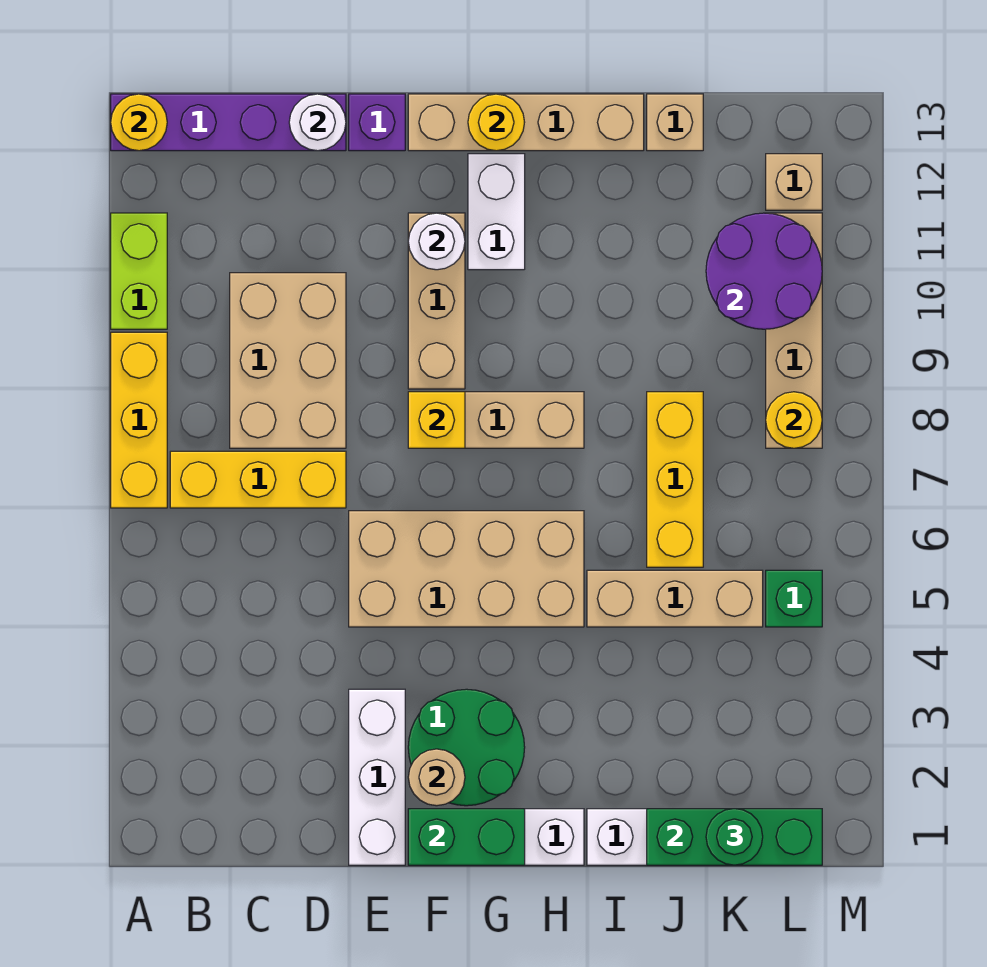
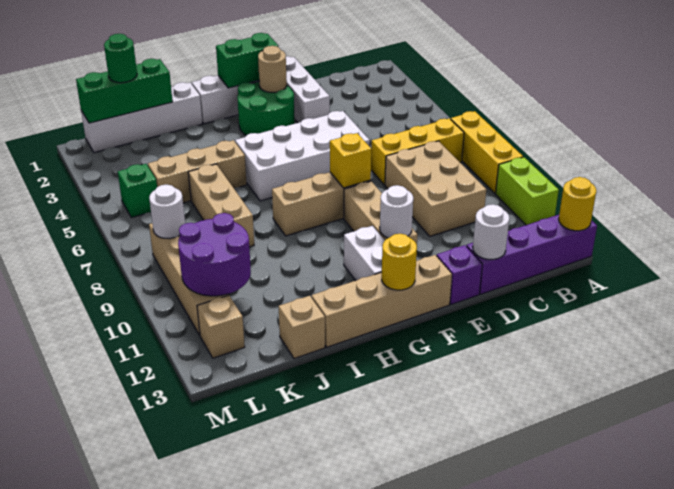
tan 2x4 brick [349,511,584,627] -> white 2x4 brick [235,111,370,201]
yellow 1x3 brick [647,392,703,567] -> tan 1x3 brick [188,164,254,247]
yellow 1x1 round brick [766,392,822,448] -> white 1x1 round brick [149,185,185,239]

